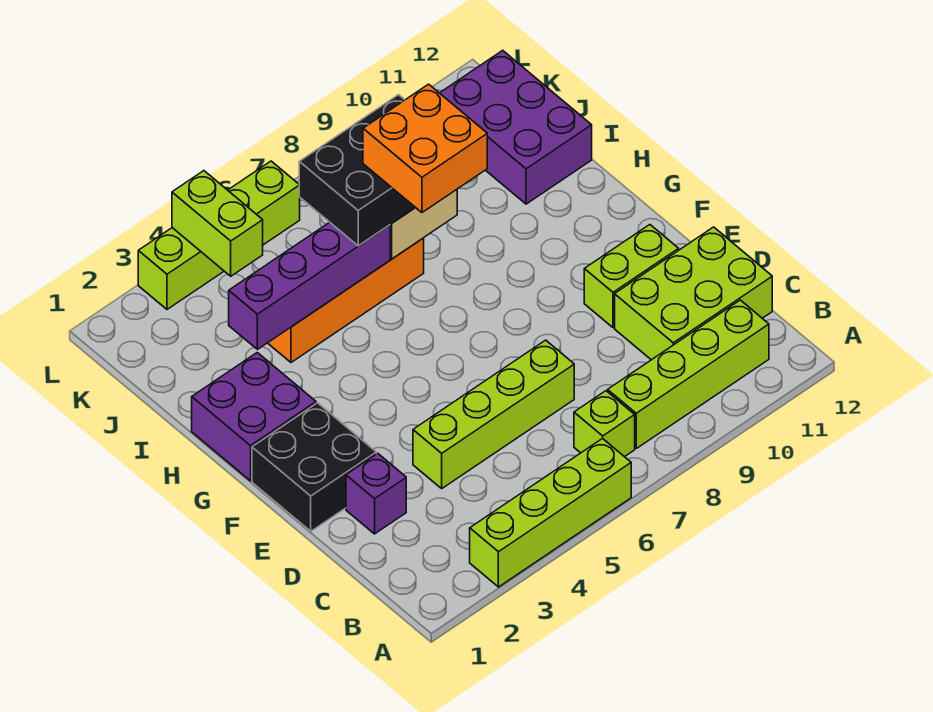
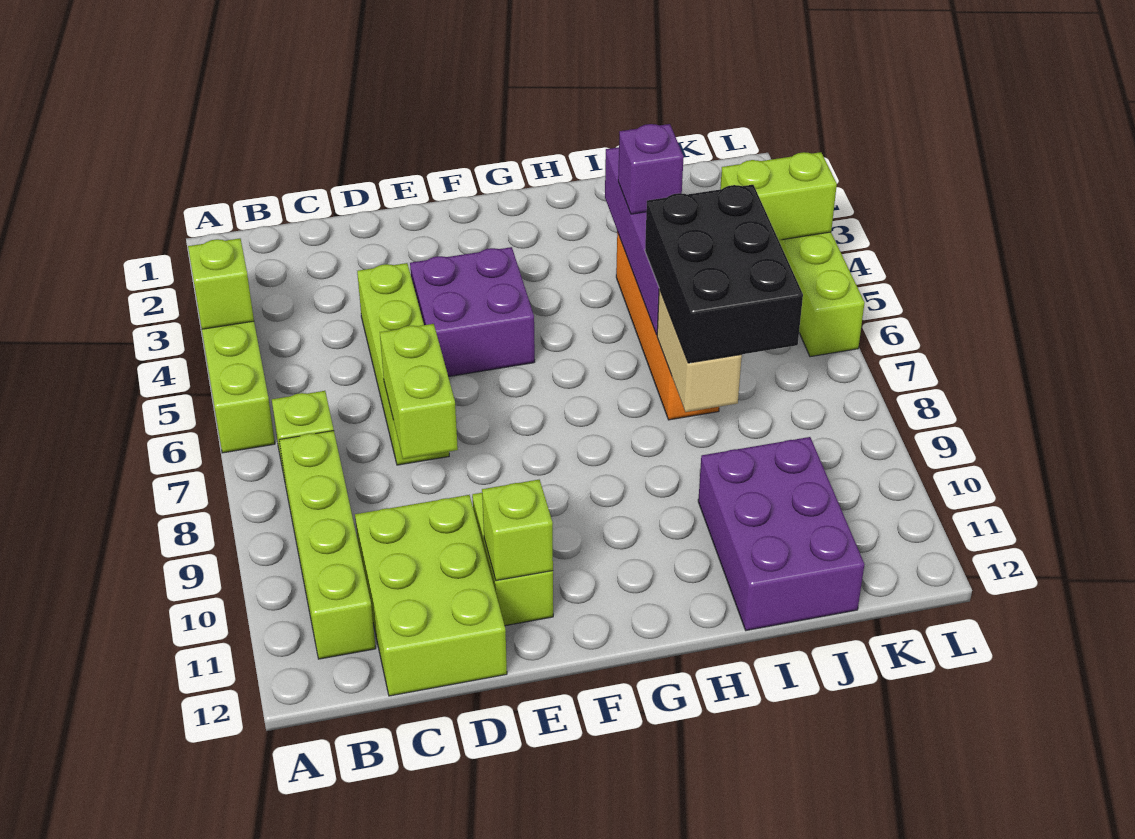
none -> lime 1x1 brick [188,238,254,329]
purple 1x1 brick [346,453,406,534] -> purple 1x1 brick moved to [618,124,684,214]
none -> lime 1x2 brick [380,324,458,459]
black 2x2 brick [252,403,376,531] -> none
none -> lime 1x1 brick [482,480,553,581]
purple 2x2 brick [192,353,316,481] -> purple 2x2 brick moved to [410,247,535,377]
orange 2x2 brick [363,84,487,213] -> none
purple 2x3 brick [440,50,592,204] -> purple 2x3 brick turned to [698,437,865,630]

